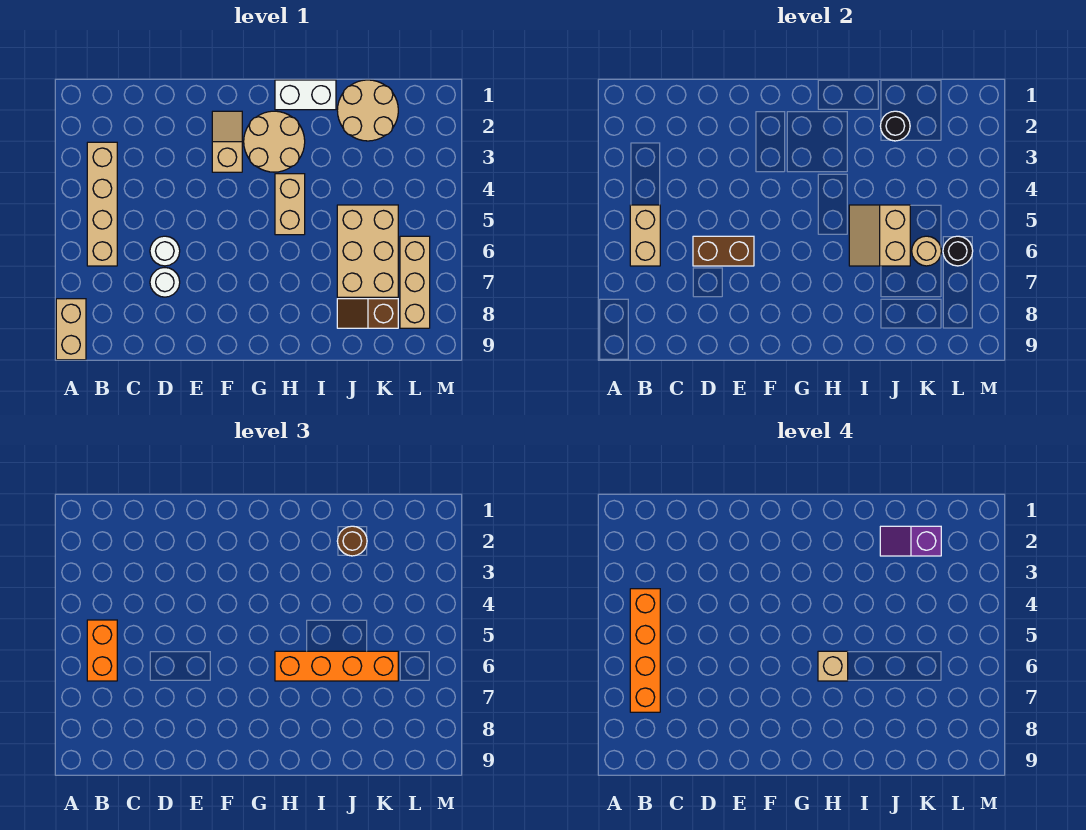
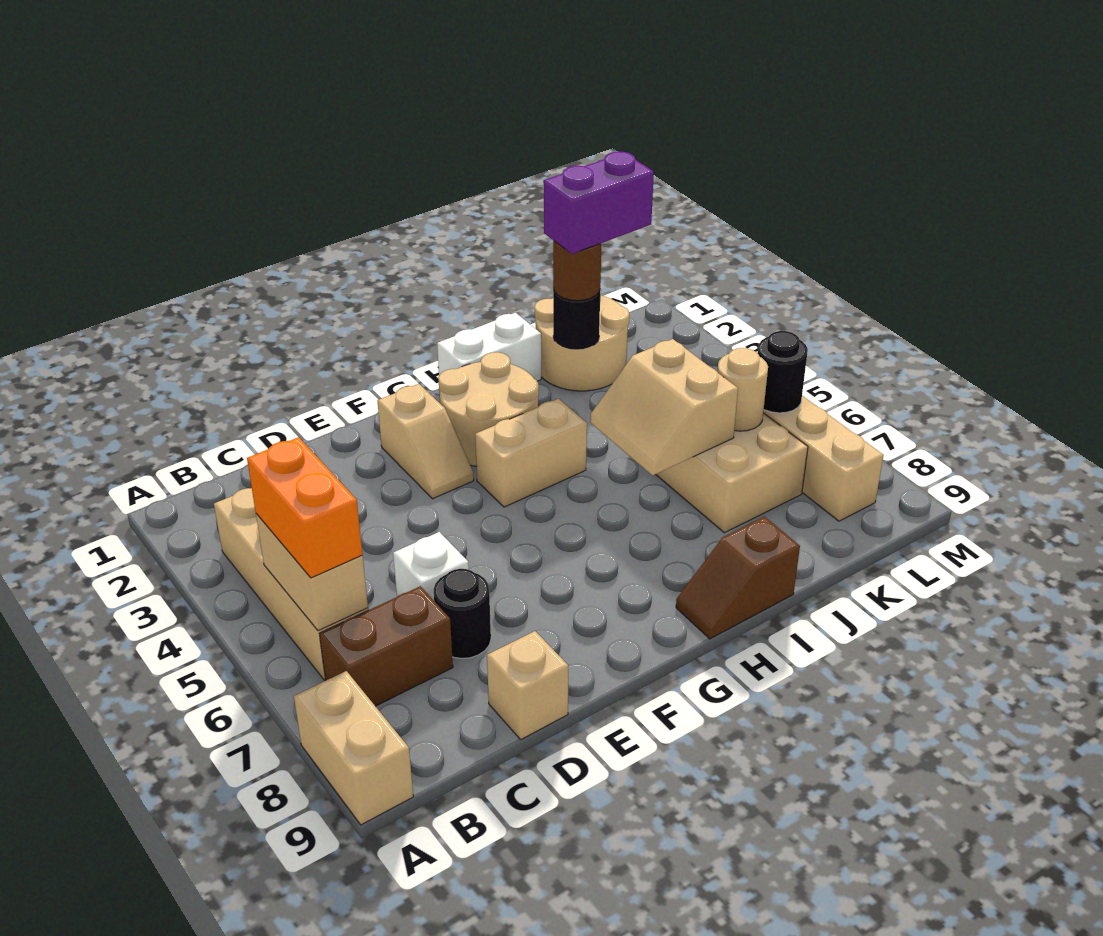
orange 1x4 brick [630,589,660,712] -> none
white 1x1 round brick [150,236,180,266] -> white 1x1 brick [393,532,469,600]
brown 1x2 brick [693,236,754,266] -> brown 1x2 brick moved to [319,586,453,706]
white 1x1 round brick [150,268,180,297] -> black 1x1 round brick [434,569,491,659]
tan 1x2 slope [212,111,242,172] -> tan 1x2 slope turned to [377,384,474,499]
tan 1x2 brick [275,174,305,235] -> tan 1x2 brick turned to [475,399,587,507]
orange 1x4 brick [275,651,398,681] -> none
tan 1x1 brick [818,651,848,681] -> tan 1x1 brick moved to [487,631,568,739]
purple 1x2 slope [880,526,941,556] -> purple 1x2 brick [544,151,654,254]
brown 1x2 slope [337,299,398,328] -> brown 1x2 slope moved to [676,517,800,639]

